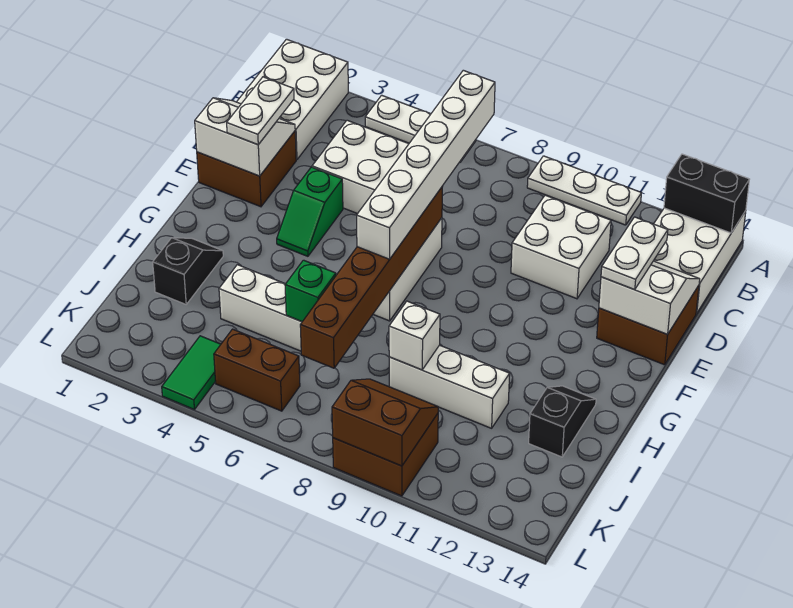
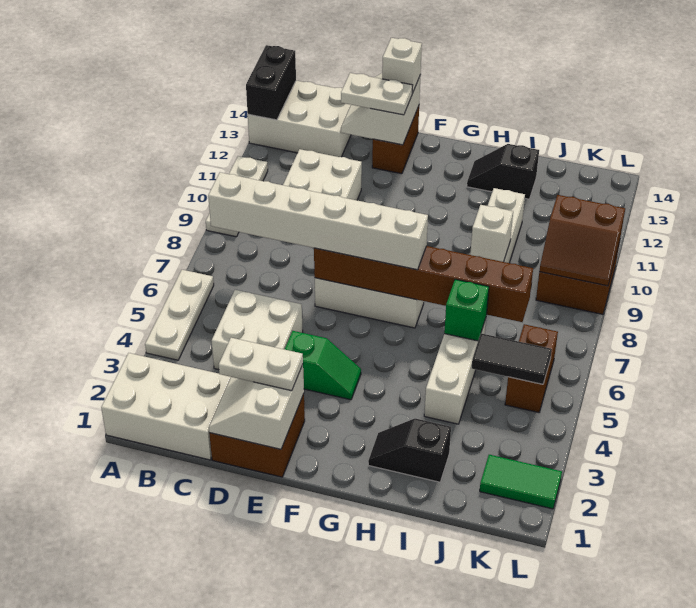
brown 2x2 brick [597,285,699,365] -> brown 1x2 brick [372,106,419,174]
none -> white 1x1 brick [382,38,422,93]
none -> black 1x2 tile [472,333,552,384]
green 1x2 tile [162,336,221,409] -> green 1x2 tile moved to [480,455,562,509]
brown 2x2 slope [332,379,438,466] -> brown 2x2 slope turned to [539,195,625,286]

